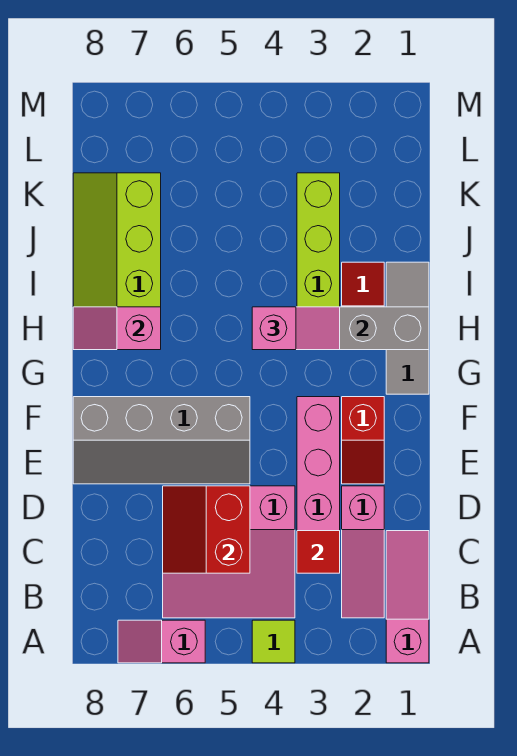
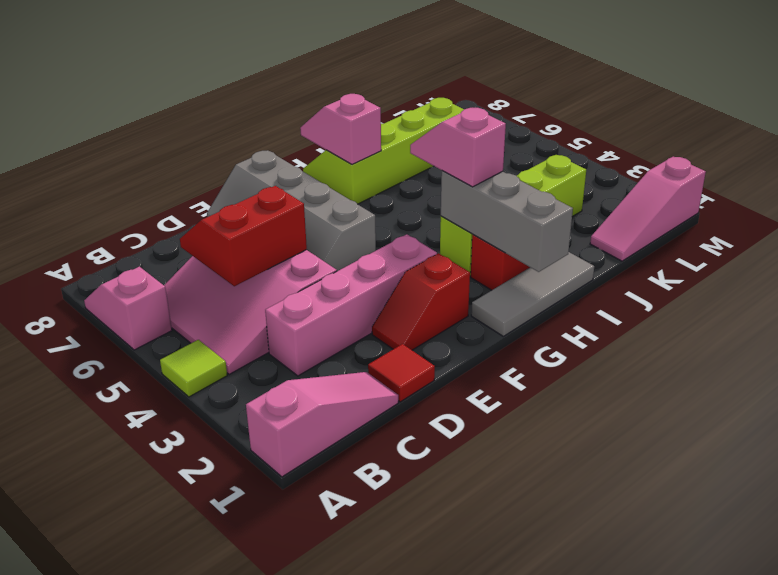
pink 1x3 slope [342,486,384,618] -> pink 1x3 slope moved to [590,157,706,261]
red 1x1 tile [297,531,340,573] -> red 1x1 tile moved to [368,344,435,402]
pink 1x2 slope [252,307,340,350] -> pink 1x2 slope turned to [410,108,506,187]

